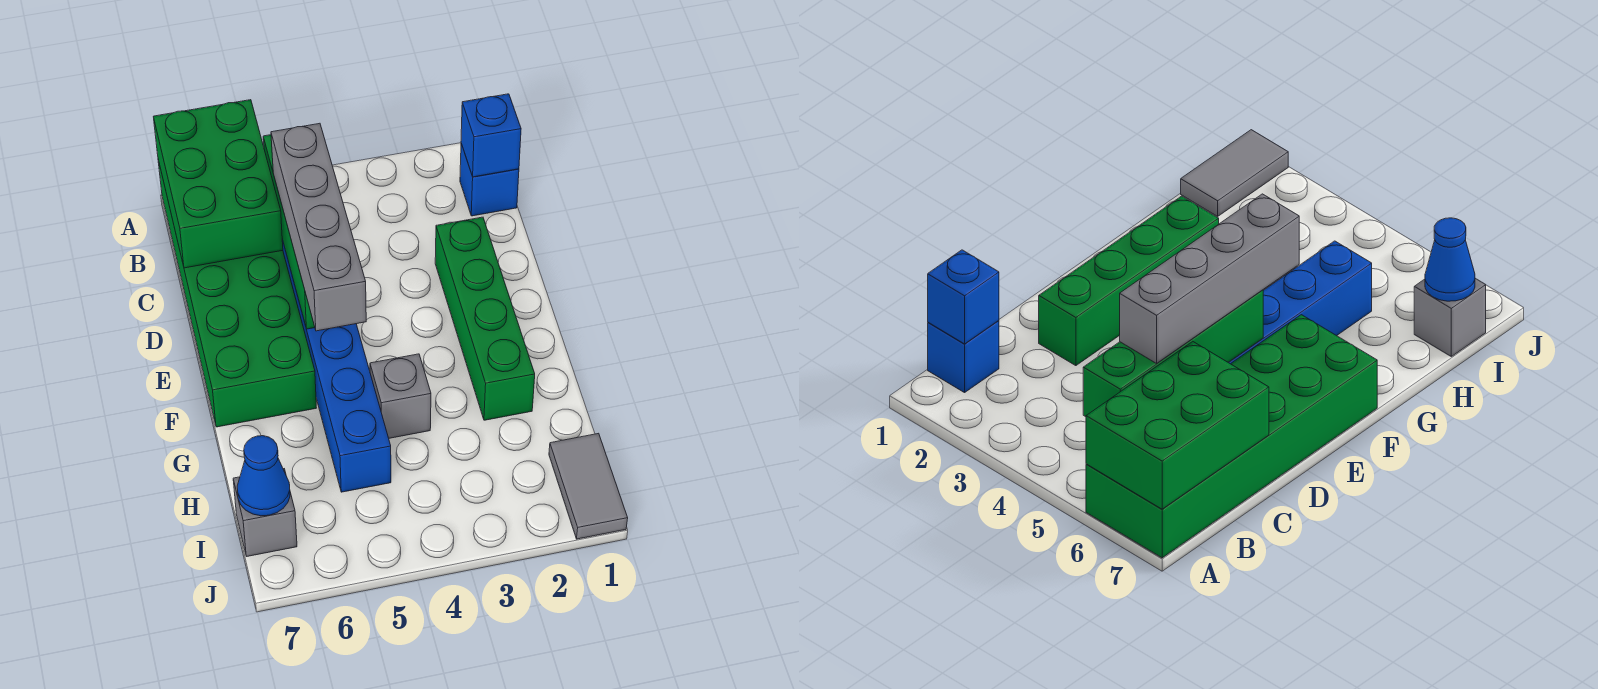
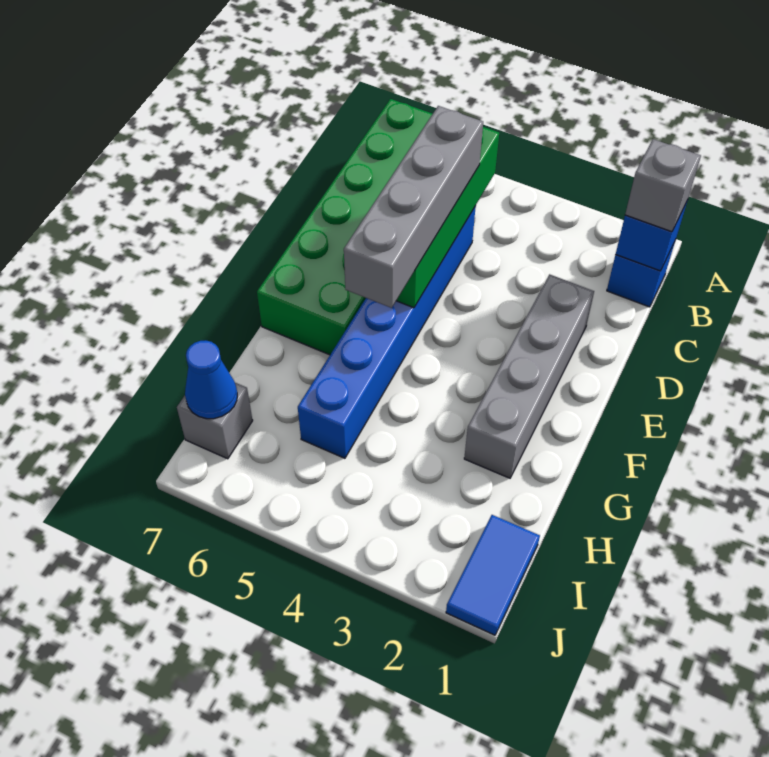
green 2x3 brick [153,100,283,268] -> none
green 1x4 brick [435,217,535,420] -> grey 1x4 brick [464,274,594,478]
grey 1x1 brick [370,354,431,438] -> grey 1x1 brick moved to [625,139,701,232]
grey 1x2 tile [549,433,628,539] -> blue 1x2 tile [446,515,540,635]

